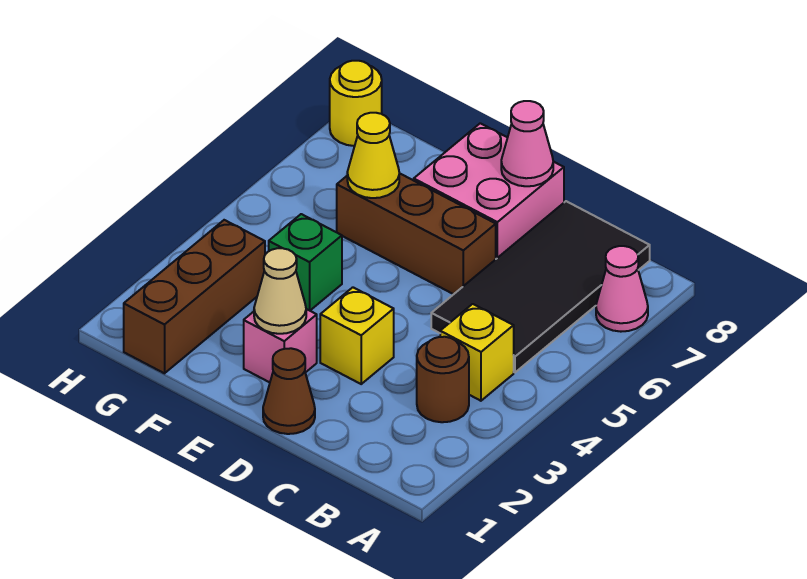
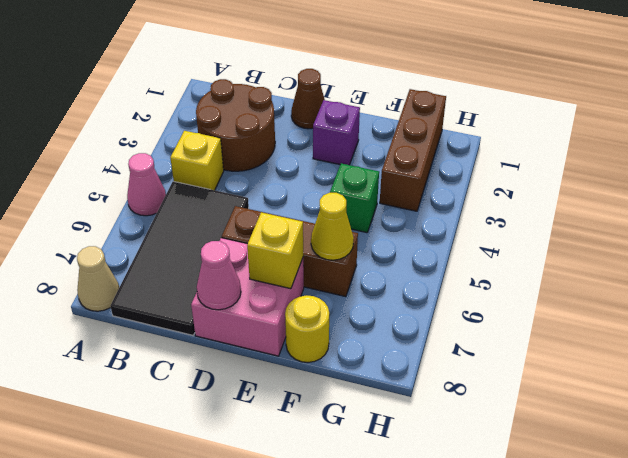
pink 1x1 cone [596,246,648,332] -> pink 1x1 cone moved to [127,153,166,216]
brown 1x1 round brick [417,337,469,422] -> brown 2x2 round brick [196,79,275,171]
yellow 1x1 brick [320,287,394,384] -> yellow 1x1 brick moved to [247,212,303,289]
pink 1x1 brick [244,309,317,382] -> purple 1x1 brick [313,100,360,165]
tan 1x1 cone [254,248,306,334] -> tan 1x1 cone moved to [77,246,119,311]
yellow 1x1 round brick [330,61,382,146] -> yellow 1x1 round brick moved to [285,295,329,362]

